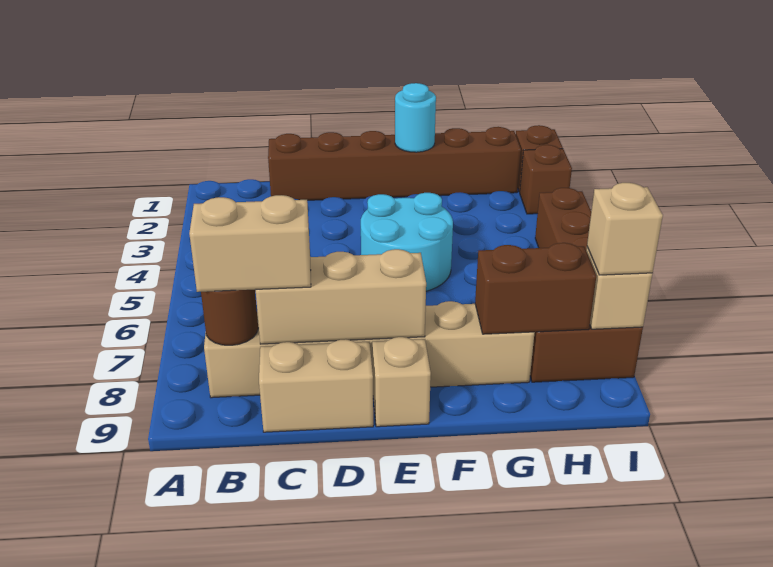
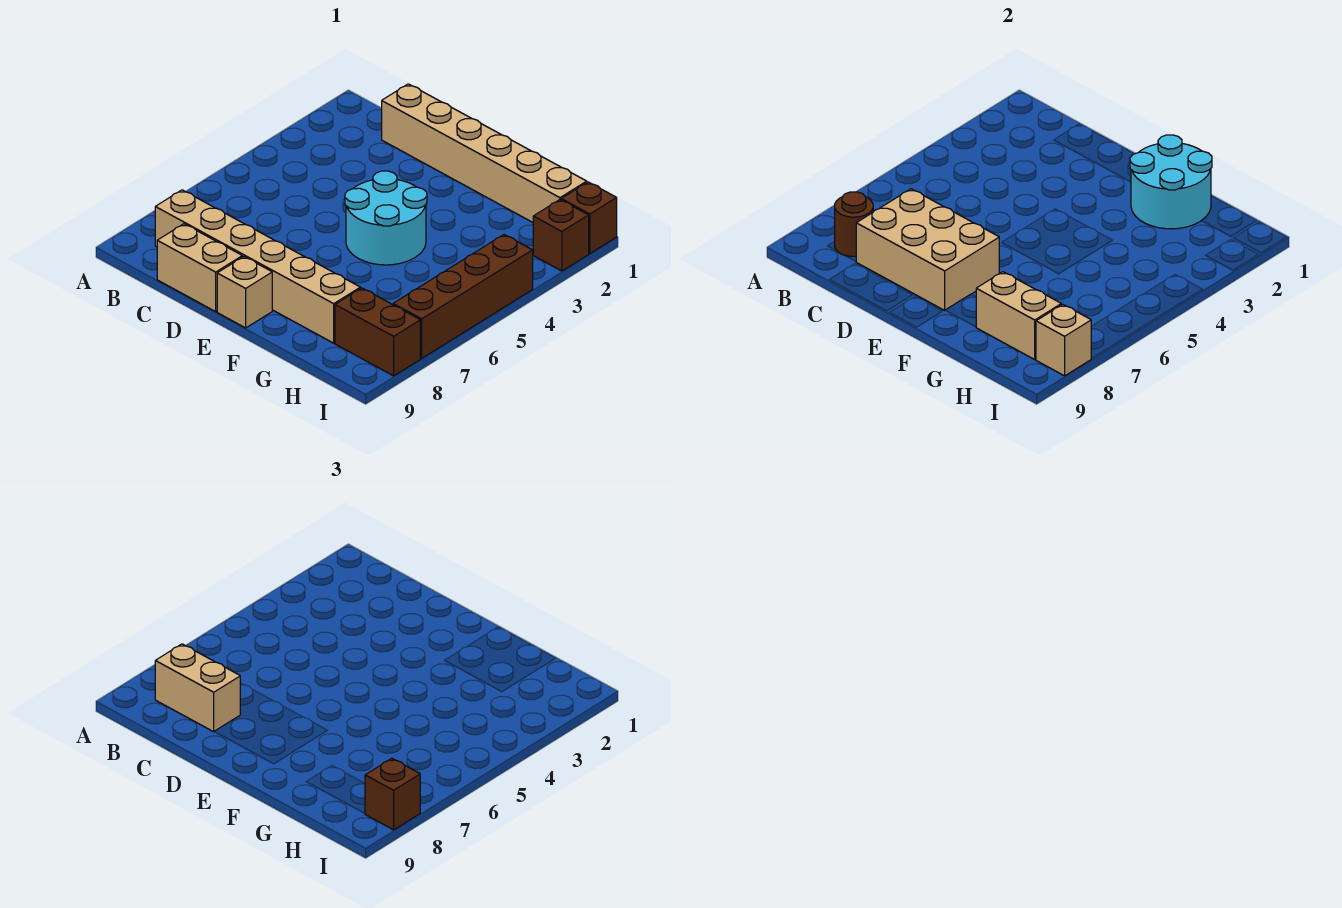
brown 1x6 brick [268,127,521,200] -> tan 1x6 brick [382,84,587,222]
tan 1x3 brick [256,249,426,344] -> tan 2x3 brick [856,189,999,310]
cyan 1x1 round brick [395,83,436,152] -> cyan 2x2 round brick [1130,135,1212,229]
brown 1x2 brick [475,243,596,334] -> tan 1x2 brick [976,272,1061,359]
tan 1x1 brick [587,183,663,275] -> brown 1x1 brick [365,758,420,830]

